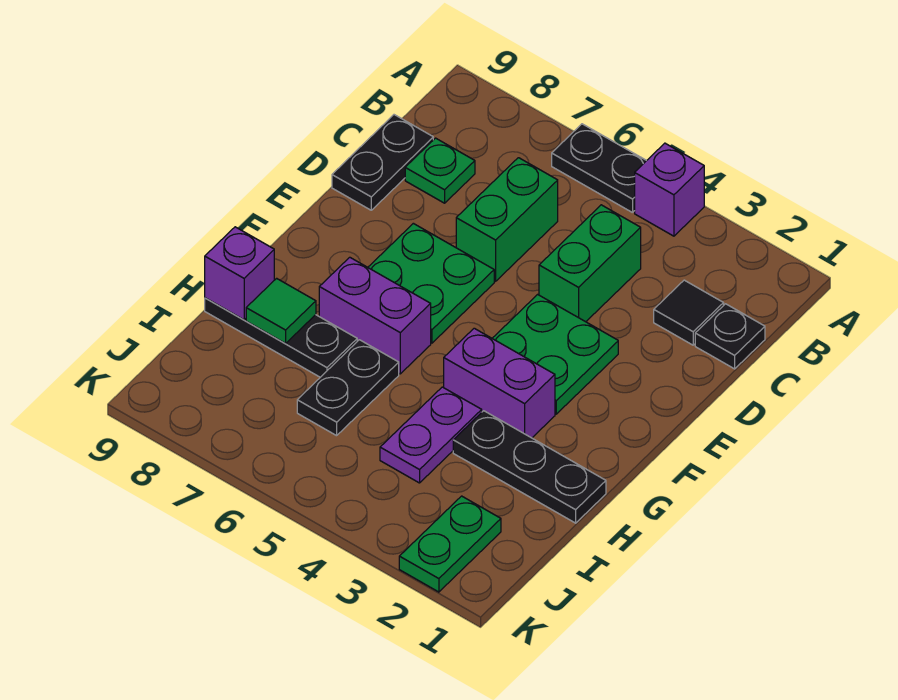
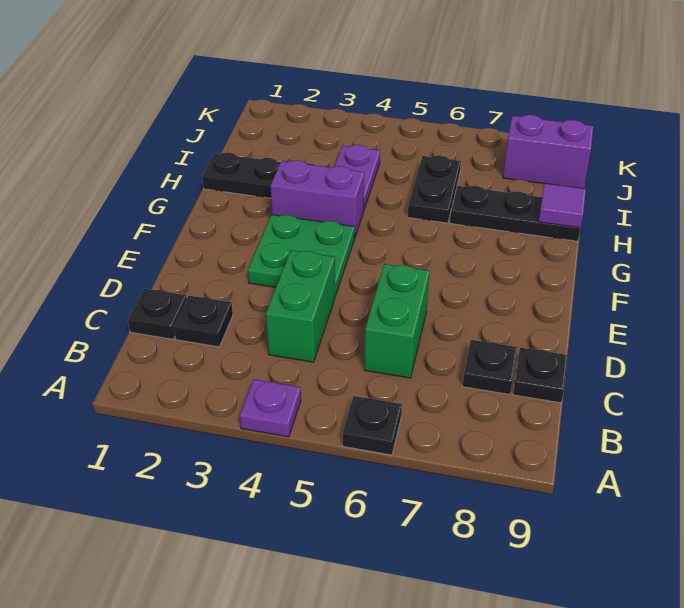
purple 1x1 brick [635,143,704,236] -> purple 1x1 plate [240,379,301,437]
black 1x2 plate [552,124,646,213] -> black 1x1 plate [343,396,402,455]
black 1x1 tile [654,280,724,345] -> black 1x1 plate [174,296,233,347]
green 1x1 plate [405,138,475,203] -> black 1x1 plate [463,340,518,394]
black 1x2 plate [332,115,433,210] -> black 1x1 plate [513,348,568,403]
green 2x2 plate [368,223,494,343] -> none
purple 1x2 brick [319,257,431,374] -> purple 1x2 brick moved to [503,115,593,189]
green 1x1 tile [246,278,316,343] -> none
purple 1x1 brick [205,227,274,320] -> purple 1x1 tile [538,184,586,228]
green 1x2 plate [399,496,501,592] -> none

